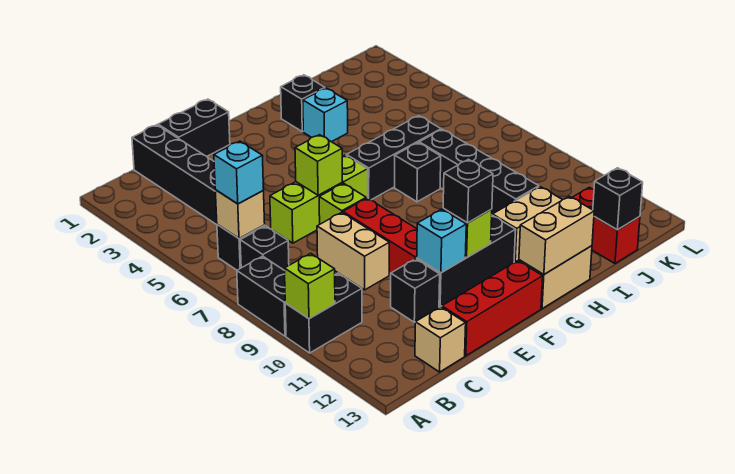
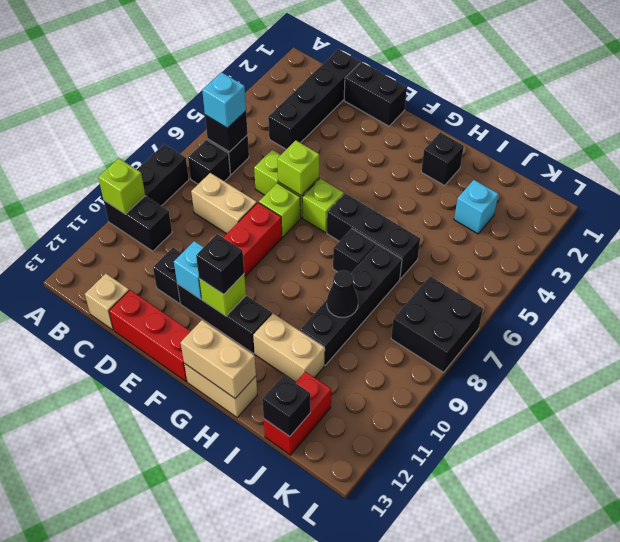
tan 1x1 brick [215,190,265,239] -> black 1x1 brick [205,111,248,152]
tan 1x2 brick [317,212,389,290] -> tan 1x2 brick turned to [191,173,257,234]
cyan 1x1 brick [303,88,348,142] -> cyan 1x1 brick moved to [454,180,498,234]
none -> black 1x1 cone [327,270,358,318]
none -> black 2x2 brick [391,276,483,372]

